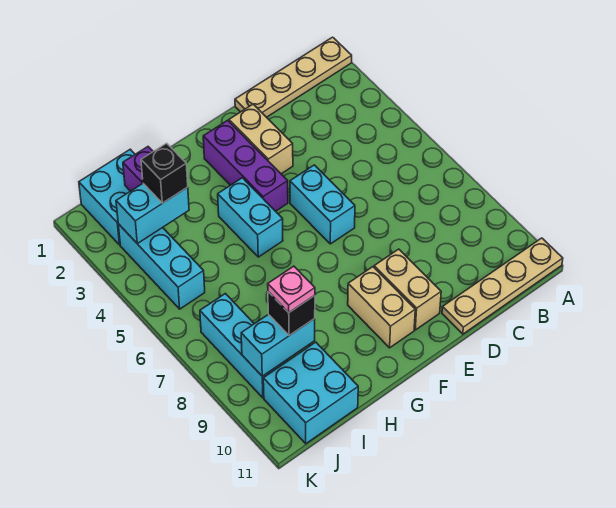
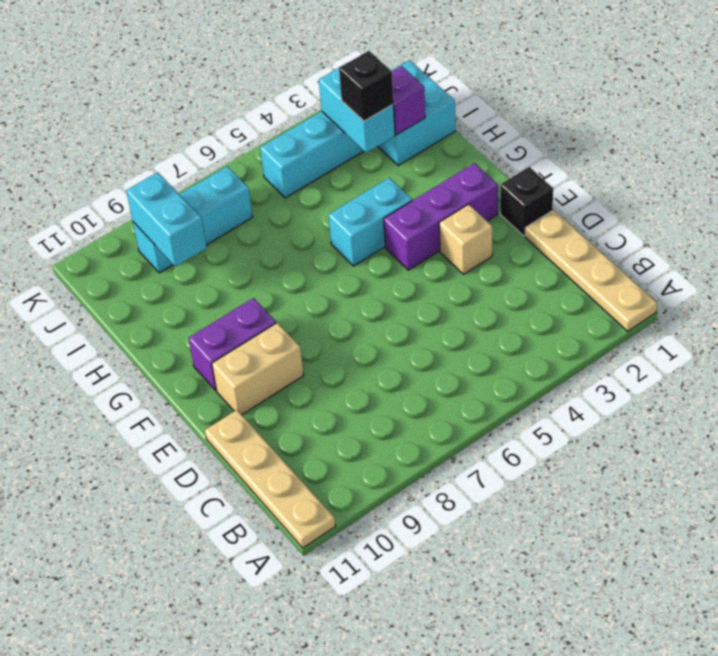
tan 1x2 brick [229,104,293,174] -> tan 1x1 brick [439,204,492,274]
cyan 1x2 brick [290,165,355,244] -> none
tan 1x2 brick [348,267,415,348] -> purple 1x2 brick [189,298,276,390]
black 1x1 brick [268,292,315,335] -> black 1x1 brick moved to [500,167,553,236]
pink 1x1 plate [268,266,315,312] -> none
cyan 2x2 brick [263,342,358,444] -> none

